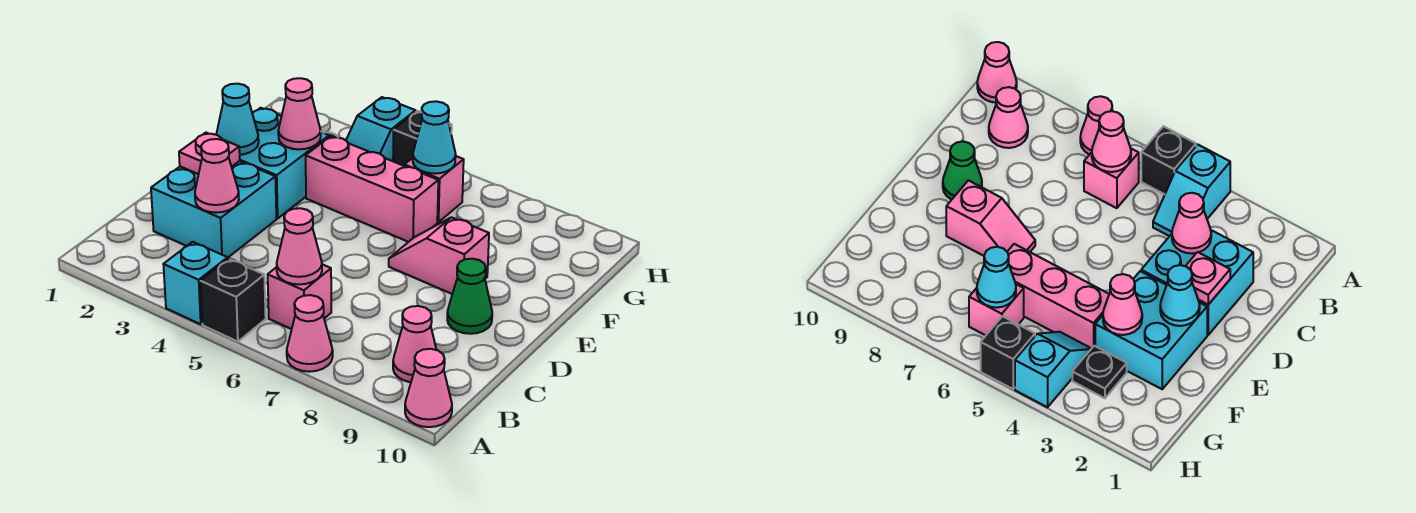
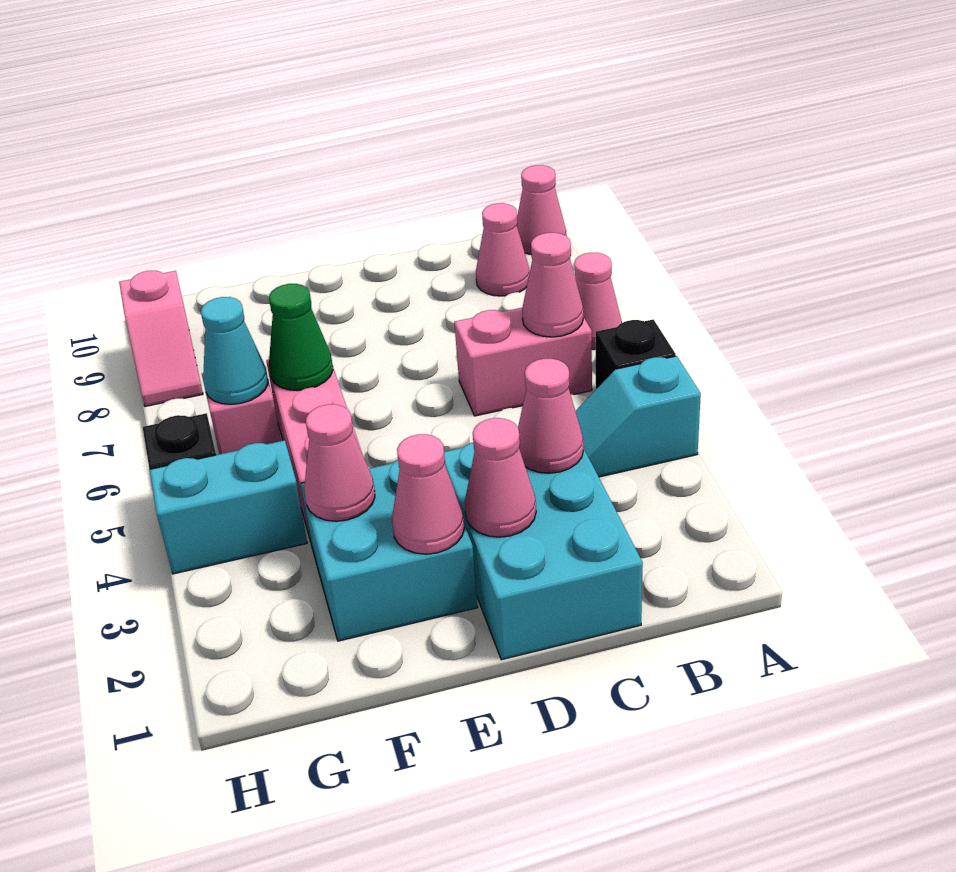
pink 1x1 brick [268,264,331,329] -> pink 1x2 brick [454,308,592,416]
cyan 2x2 brick [151,161,276,257] -> cyan 2x3 brick [444,443,643,660]
pink 1x1 plate [179,133,240,174] -> pink 1x1 cone [465,418,536,537]
green 1x1 cone [447,259,492,334] -> green 1x1 cone moved to [269,284,333,391]
cyan 1x1 cone [216,84,259,155] -> pink 1x1 cone [392,434,464,554]
pink 1x2 slope [389,217,489,294] -> pink 1x2 slope moved to [119,271,203,406]
black 1x1 plate [1072,346,1127,398] -> none
cyan 1x2 slope [346,97,416,161] -> cyan 1x2 brick [149,440,307,574]

